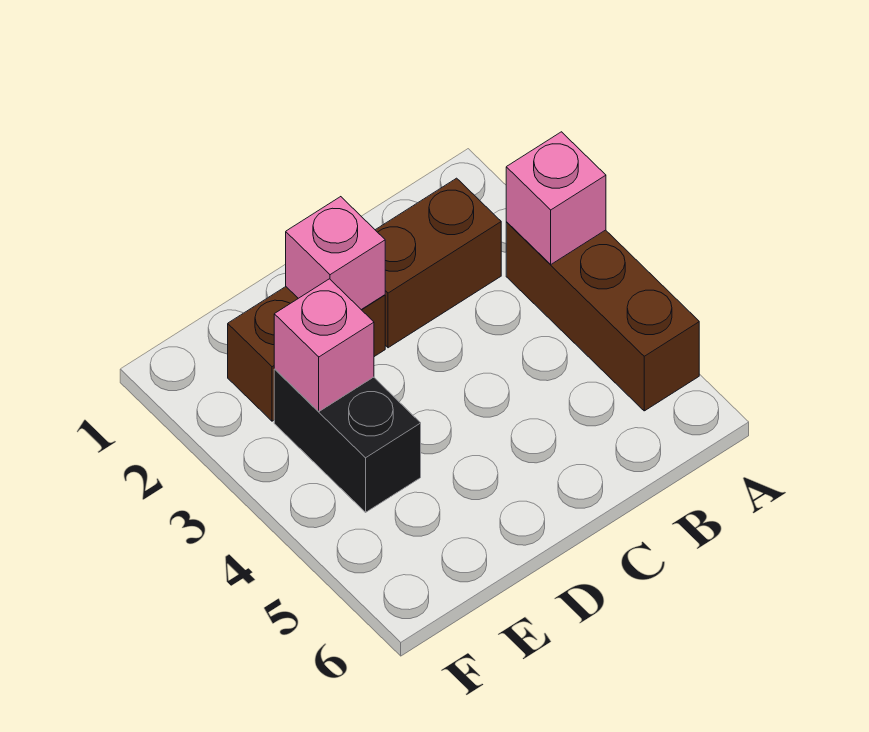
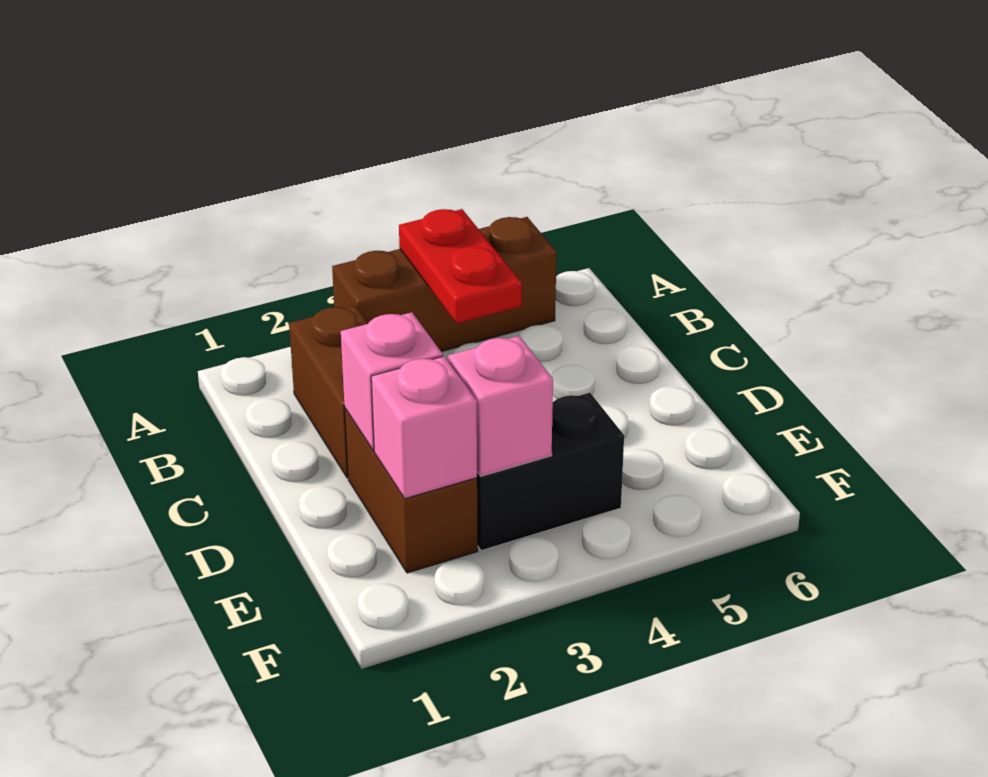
pink 1x1 brick [506,132,606,265] -> pink 1x1 brick moved to [371,356,477,499]
none -> red 1x2 plate [399,209,522,324]

